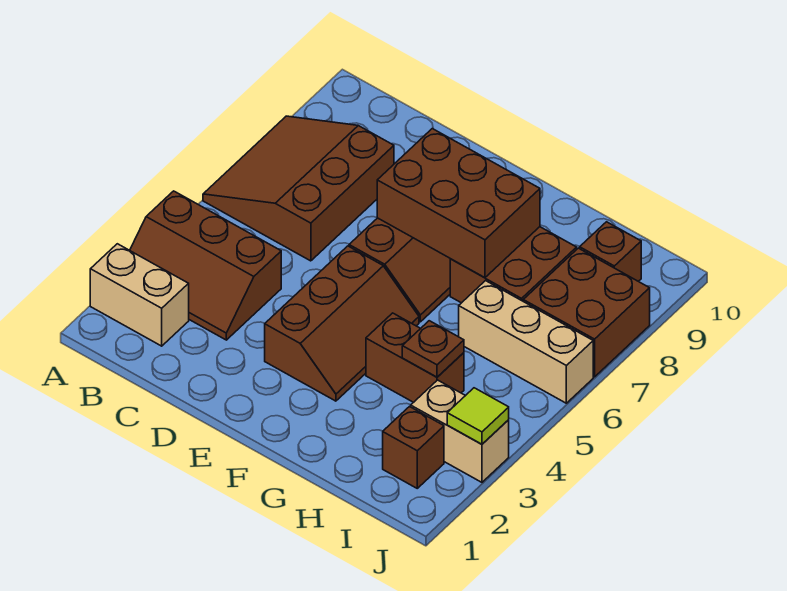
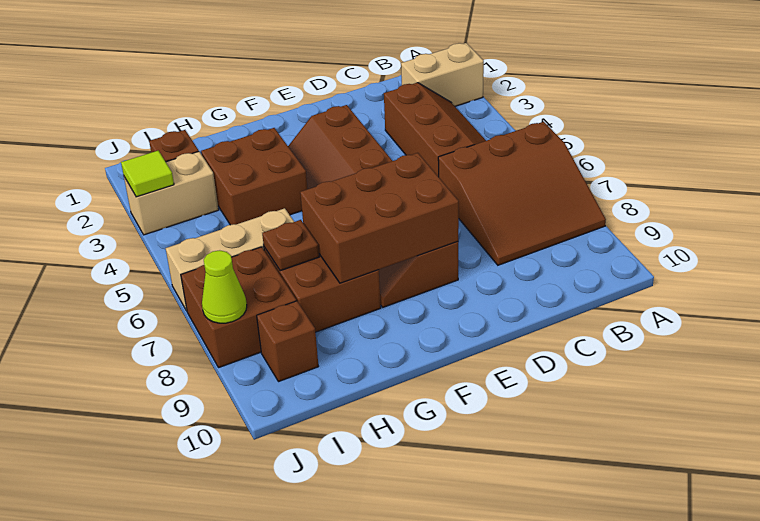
brown 2x3 slope [130,191,281,340] -> brown 2x3 slope turned to [384,83,486,177]
brown 3x3 slope [203,116,394,261] -> brown 3x3 slope turned to [438,122,606,265]
brown 1x2 brick [366,313,464,402] -> brown 2x2 brick [201,128,307,225]
brown 1x1 plate [402,321,464,377] -> brown 1x1 plate moved to [262,220,319,271]
none -> lime 1x1 cone [202,250,247,323]

